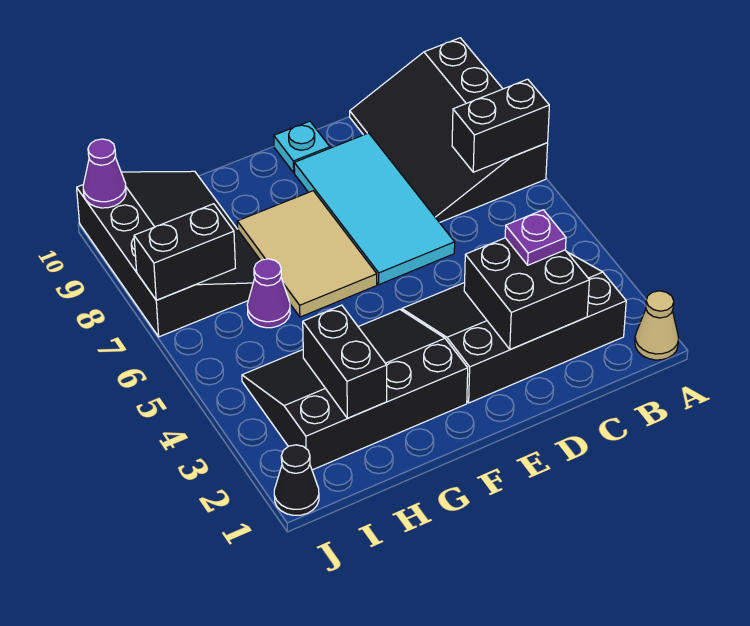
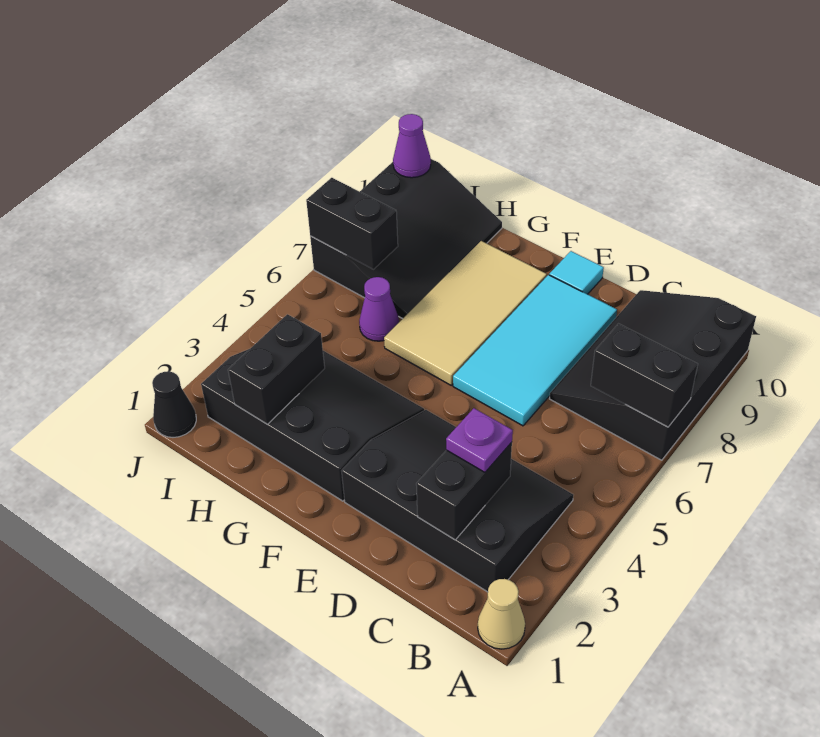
black 2x2 brick [464,238,589,350] -> black 1x2 brick [416,442,512,540]
cyan 1x1 plate [274,121,330,173] -> cyan 1x1 tile [549,251,604,294]
tan 2x3 tile [237,191,377,317] -> tan 2x4 tile [384,241,547,385]

